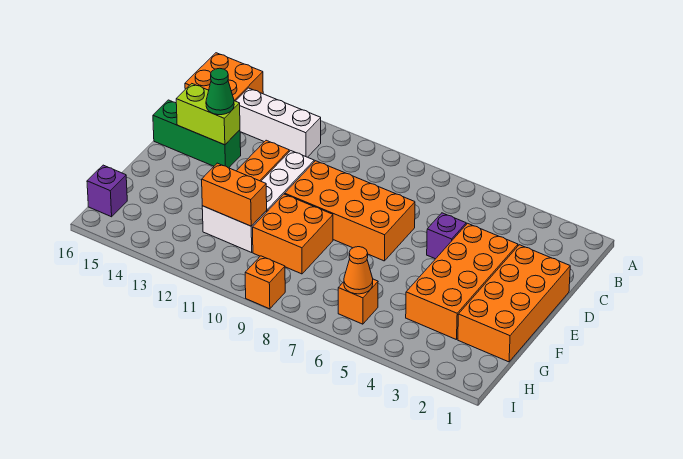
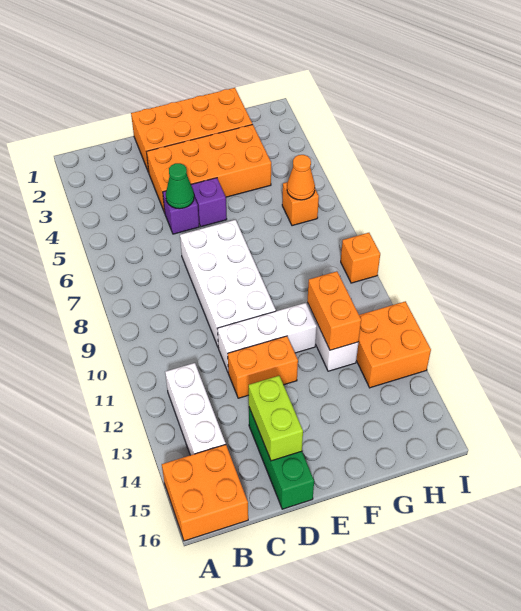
orange 2x4 brick [285,161,415,261] -> white 2x4 brick [180,220,276,347]
green 1x1 cone [206,68,234,115] -> green 1x1 cone moved to [166,163,194,209]
orange 2x2 brick [253,194,333,274] -> orange 2x2 brick moved to [356,301,431,388]
purple 1x1 brick [87,165,127,217] -> purple 1x1 brick moved to [191,178,227,227]

